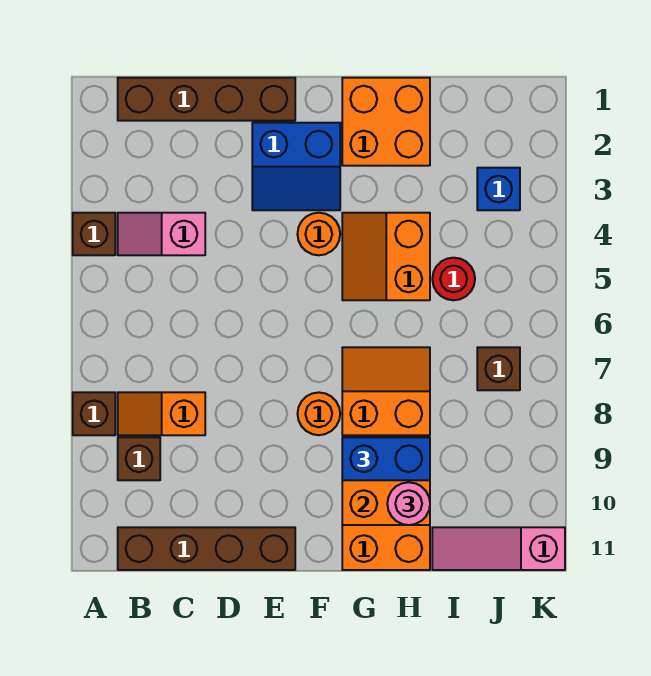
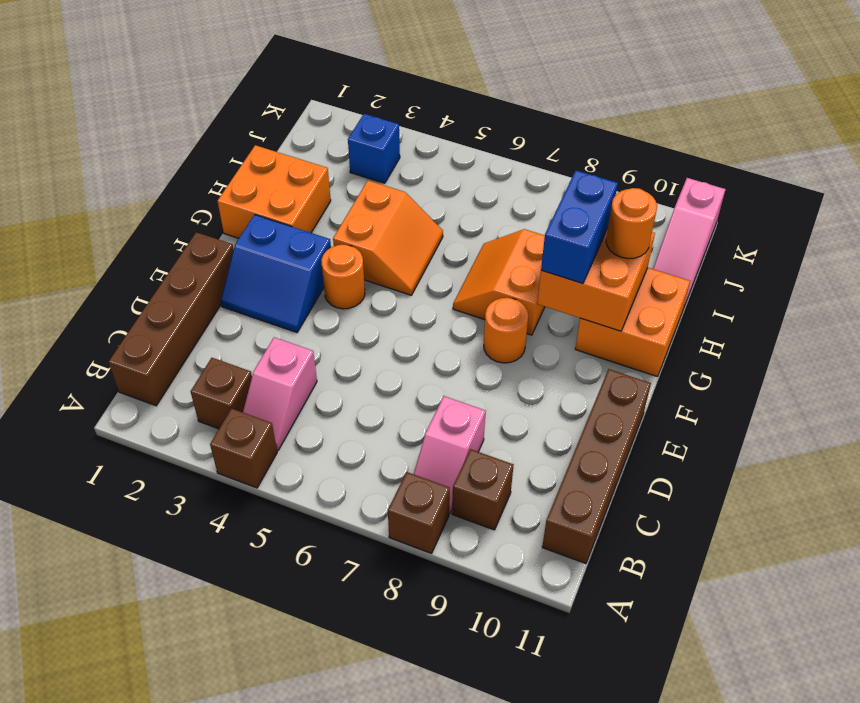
orange 1x2 slope [118,392,205,435] -> pink 1x2 slope [414,396,486,514]
blue 2x2 slope [252,123,340,210] -> blue 2x2 slope turned to [221,215,331,332]
orange 2x2 slope [342,213,430,300] -> orange 2x2 slope turned to [333,181,443,295]
pink 1x1 round brick [387,482,430,525] -> orange 1x1 round brick [606,188,657,259]
red 1x1 round brick [432,258,475,300] -> none
brown 1x1 brick [477,347,520,390] -> brown 1x1 brick moved to [191,358,252,429]

